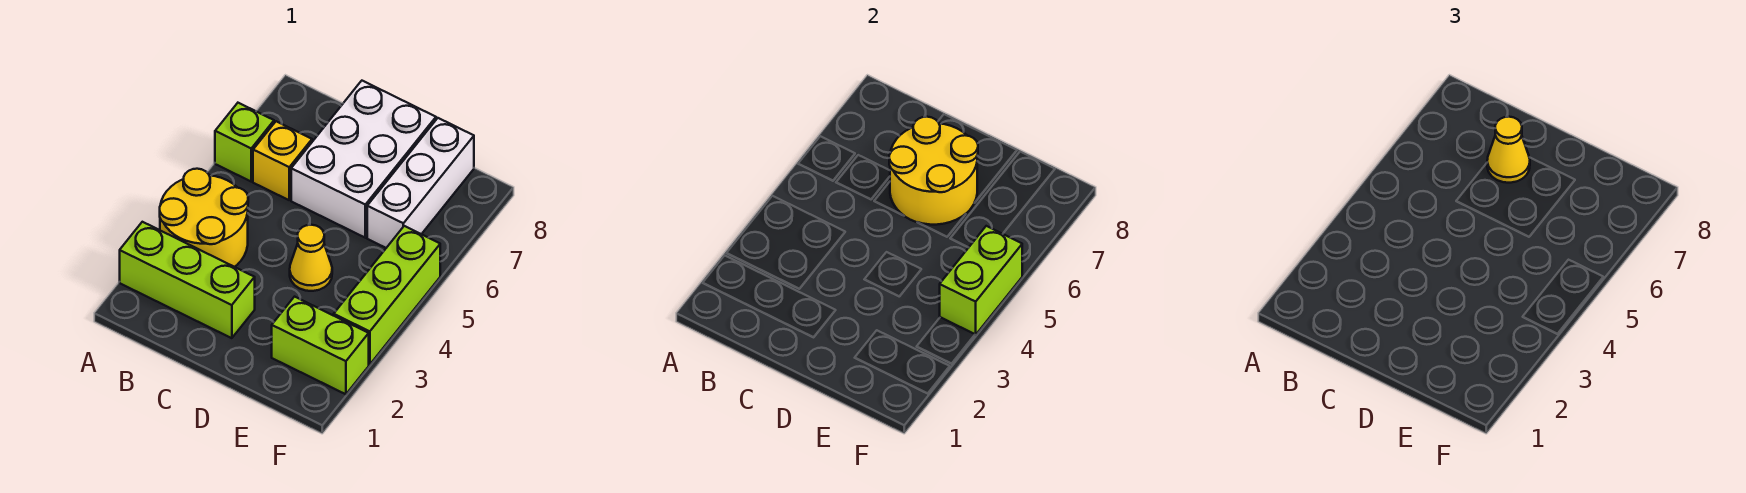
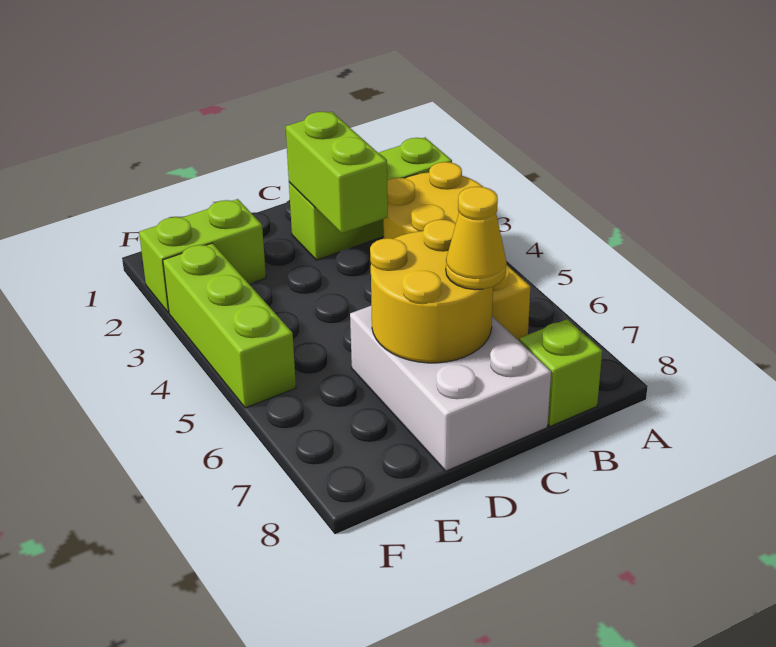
lime 1x1 brick [215,103,274,181] -> lime 1x1 brick moved to [519,319,602,426]
yellow 1x1 cone [290,225,332,291] -> none
white 1x3 brick [367,118,474,248] -> none
lime 1x2 brick [940,226,1022,335] -> lime 1x2 brick moved to [286,112,388,233]

